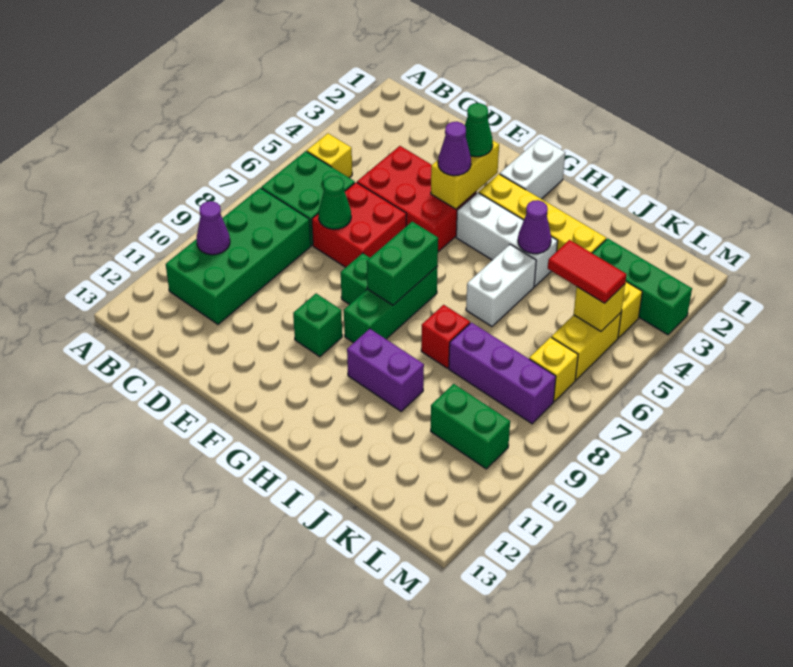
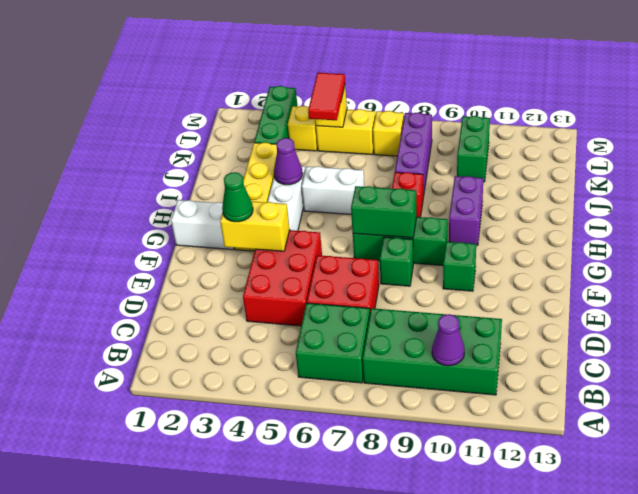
yellow 1x1 brick [307,133,352,178] -> none
green 1x1 cone [318,176,351,229] -> none
purple 1x1 cone [438,122,471,176] -> none

